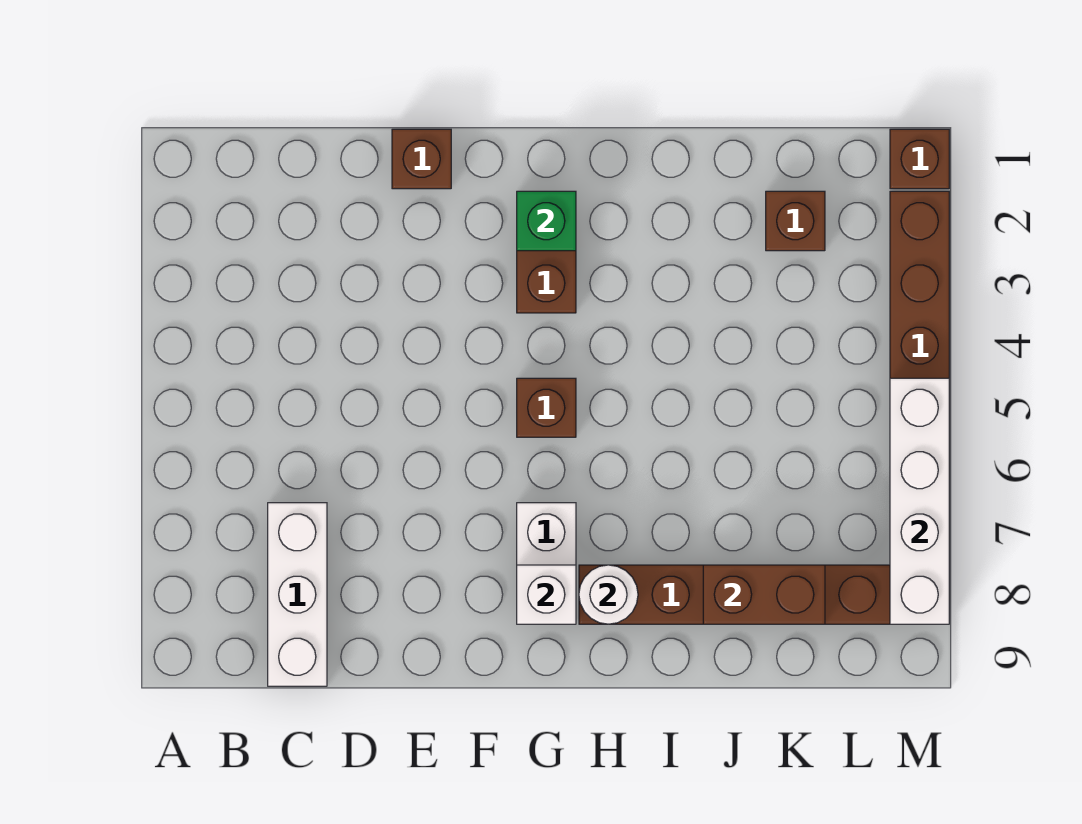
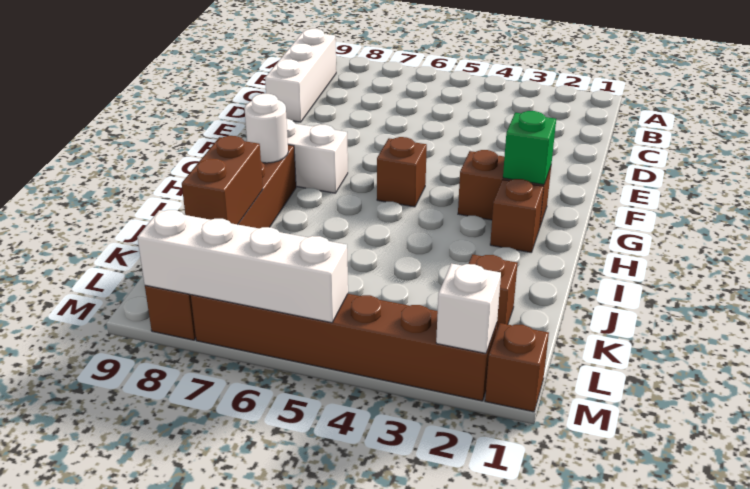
white 1x3 brick [268,503,327,686] -> white 1x3 brick turned to [265,29,336,122]
brown 1x1 brick [392,129,451,189] -> brown 1x1 brick moved to [490,179,544,252]
white 1x1 brick [517,565,576,624] -> white 1x1 brick moved to [436,263,501,353]

